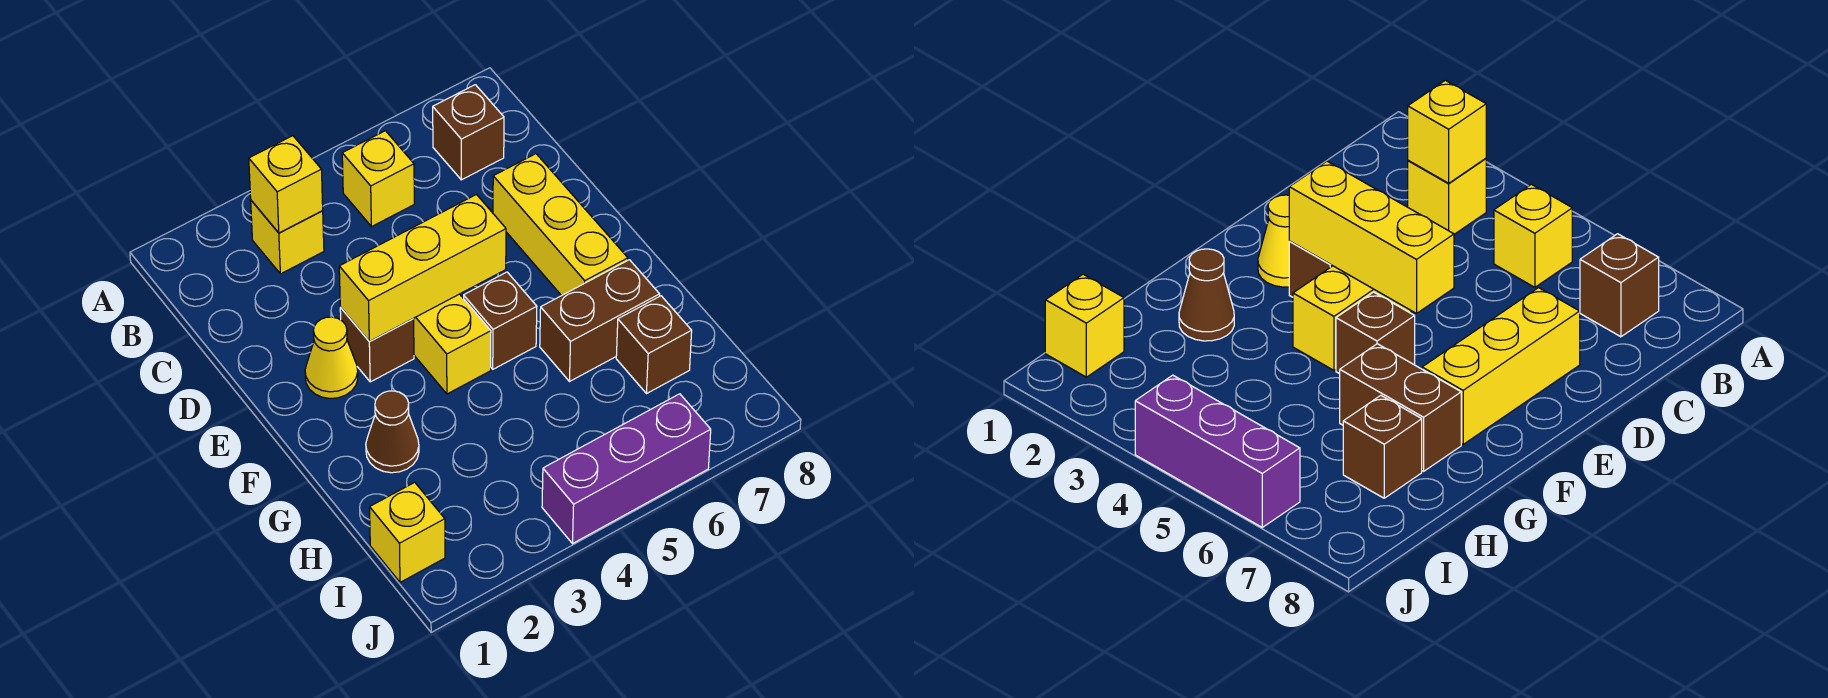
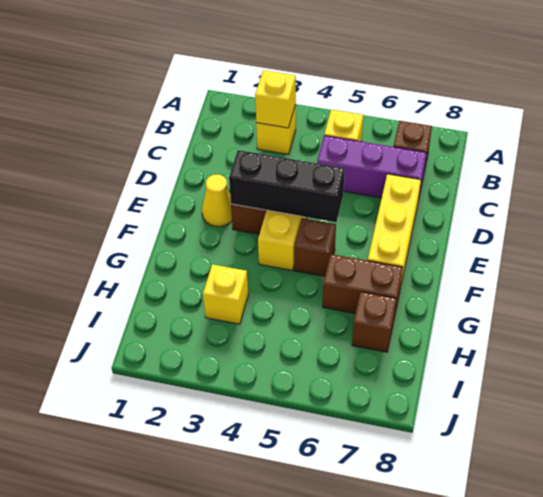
yellow 1x3 brick [339,195,506,342] -> black 1x3 brick [229,150,345,222]
brown 1x1 cone [366,391,419,473] -> none
yellow 1x1 brick [370,482,445,582] -> yellow 1x1 brick moved to [203,264,248,324]
purple 1x3 brick [542,394,711,544] -> purple 1x3 brick moved to [317,136,427,201]

